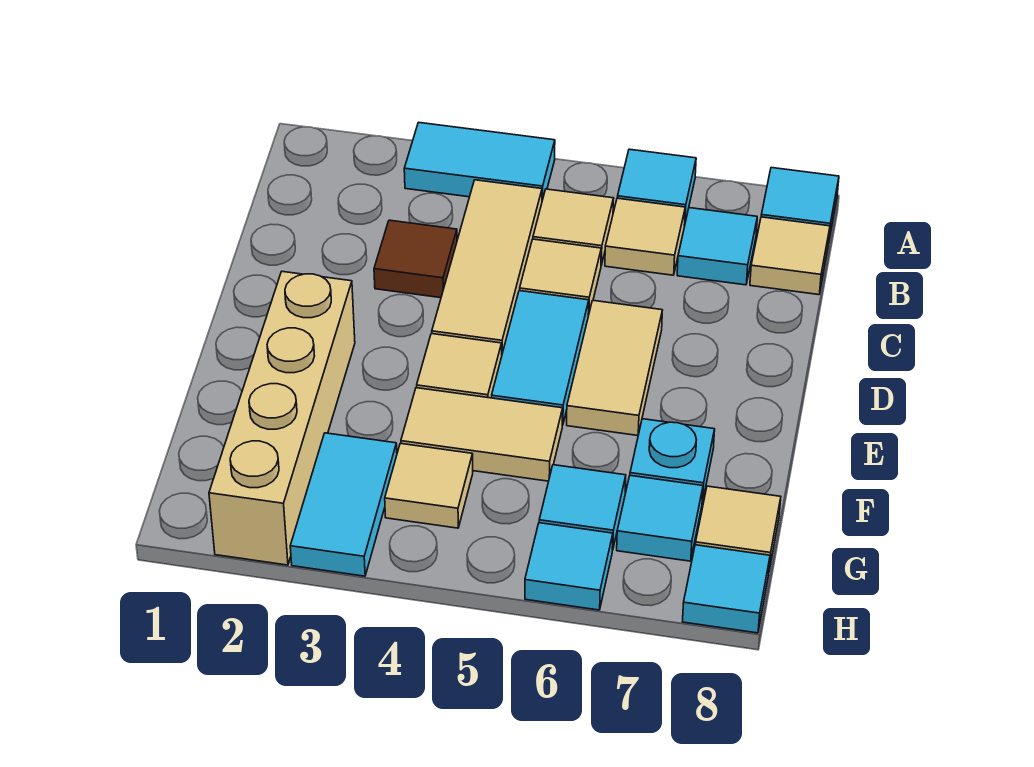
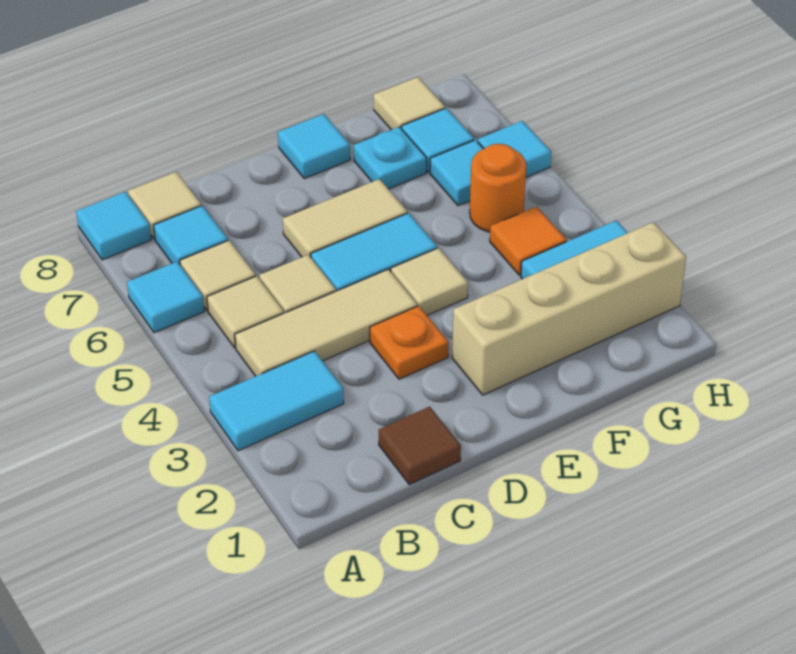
cyan 1x2 tile [404,122,555,200] -> cyan 1x2 tile turned to [209,351,344,451]
brown 1x1 tile [374,220,457,298] -> brown 1x1 tile moved to [379,406,461,485]
none -> orange 1x1 plate [370,306,449,379]
tan 1x2 tile [401,388,563,481] -> none
tan 1x1 tile [385,443,473,528] -> orange 1x1 tile [490,206,567,275]
none -> orange 1x1 round brick [470,144,526,232]
cyan 1x1 tile [683,545,770,633] -> cyan 1x1 tile moved to [278,114,350,179]

